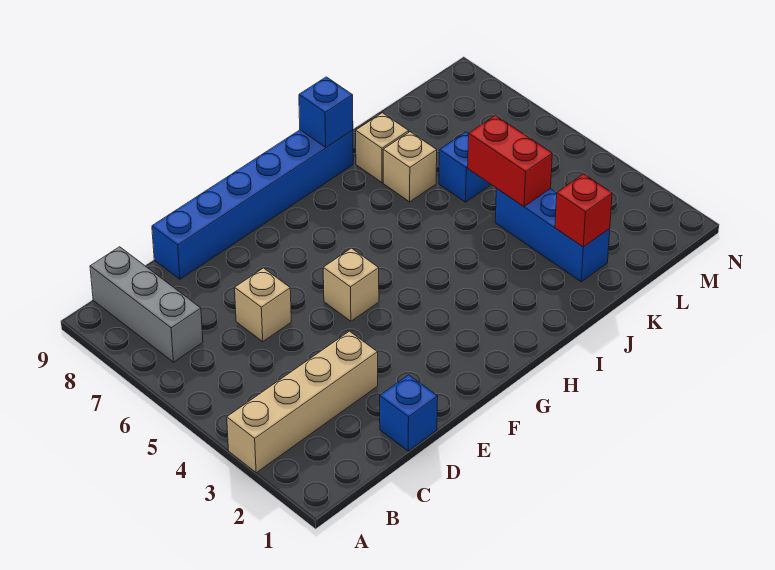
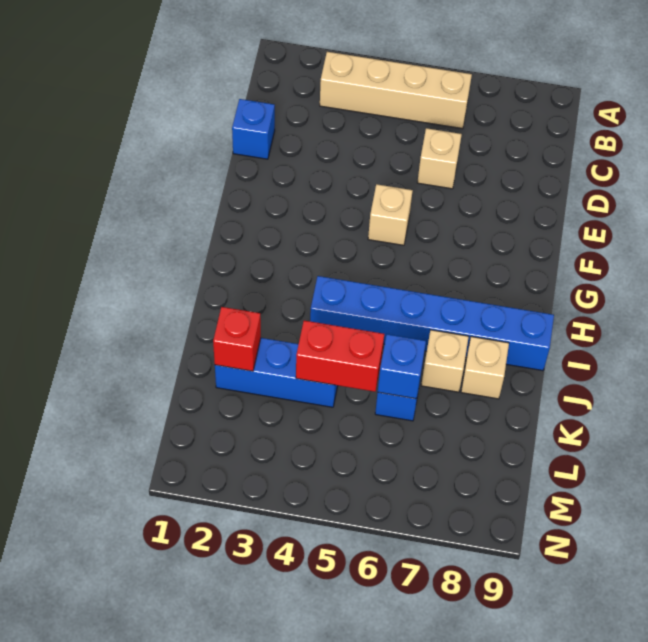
tan 1x4 brick [227,331,378,473] -> tan 1x4 brick turned to [320,52,472,129]
grey 1x3 brick [90,247,203,362] -> none
blue 1x6 brick [152,130,353,279] -> blue 1x6 brick turned to [310,276,554,371]
blue 1x1 brick [299,77,353,147] -> blue 1x1 brick moved to [378,334,426,399]

